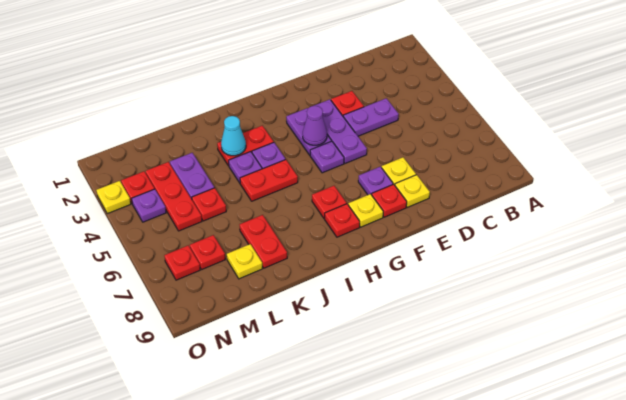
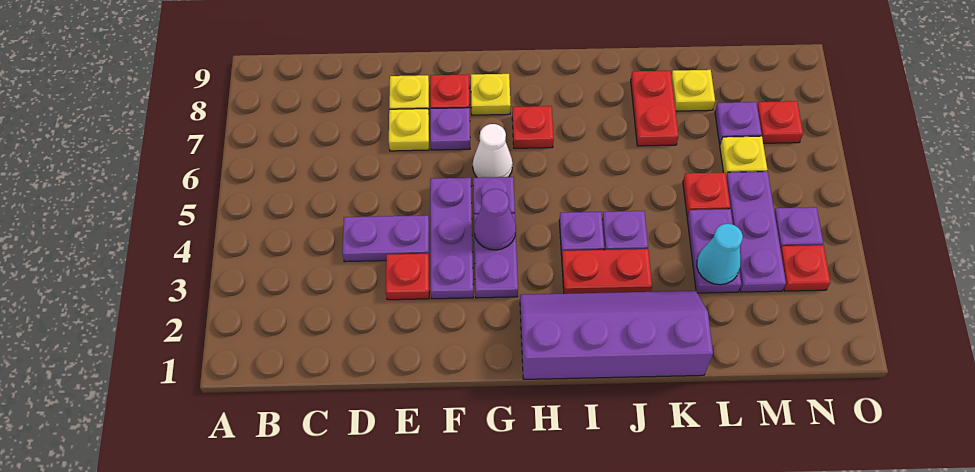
none -> white 1x1 cone [473,124,513,178]
none -> purple 2x4 slope [520,291,713,379]
red 1x1 plate [325,204,360,237] -> none
red 1x2 plate [240,160,298,201] -> none
cyan 1x1 cone [221,116,246,156] -> cyan 1x1 cone moved to [697,224,743,285]
red 1x3 plate [146,162,202,231] -> purple 1x3 plate [726,172,786,292]
red 1x1 plate [190,235,225,270] -> purple 1x1 plate [715,102,762,144]
yellow 1x1 plate [96,181,131,214] -> yellow 1x1 plate moved to [720,136,767,176]

